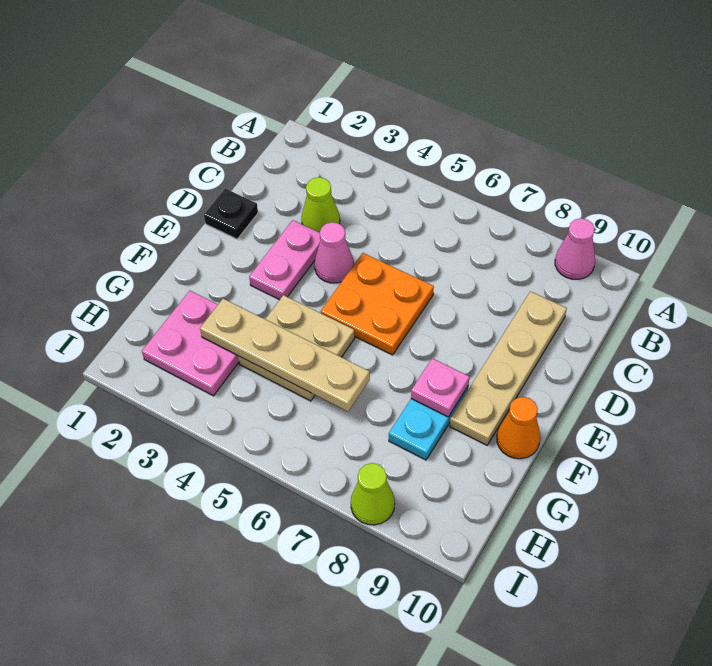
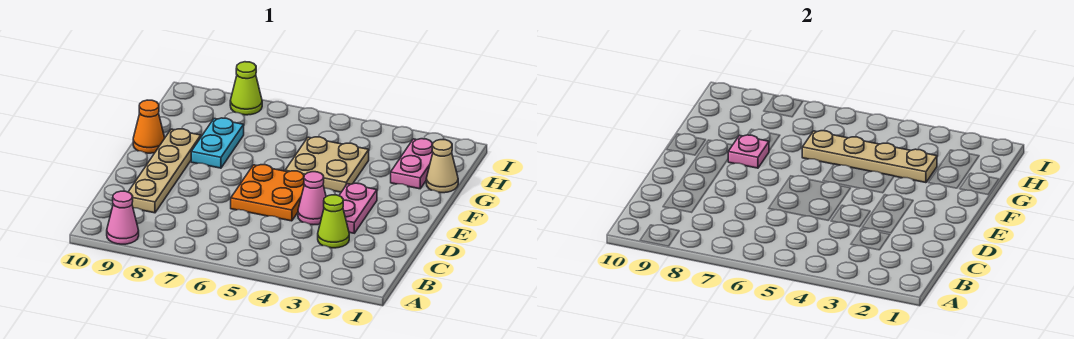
black 1x1 plate [204,189,258,239] -> none
none -> tan 1x1 cone [426,140,458,193]
pink 2x2 plate [142,291,239,396] -> pink 1x2 plate [391,139,433,189]

